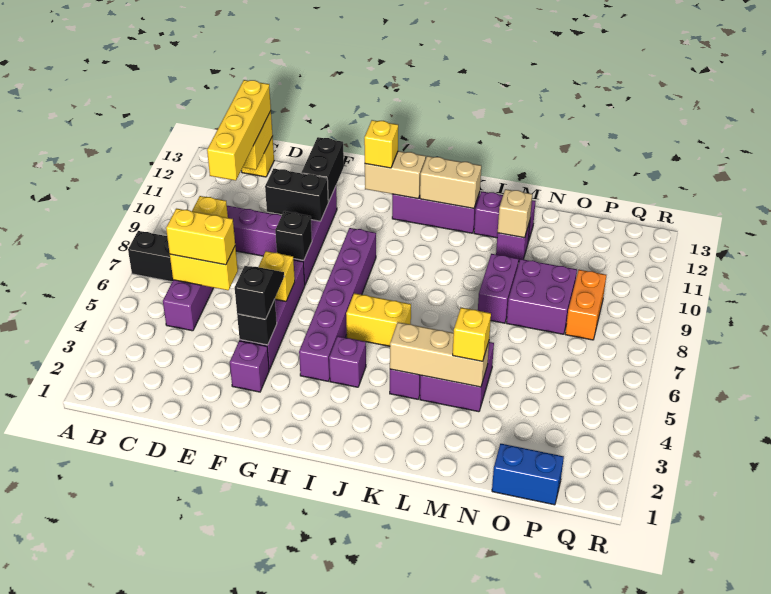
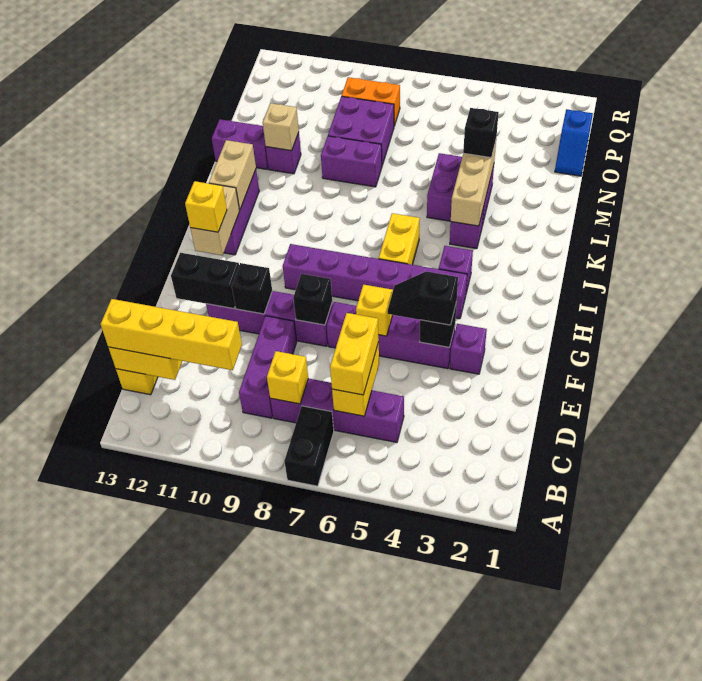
black 1x2 brick [265,169,328,221] -> black 1x1 brick [232,263,272,314]
purple 1x2 brick [474,191,536,242] -> purple 1x2 brick turned to [212,119,268,169]
yellow 1x1 brick [453,308,491,361] -> black 1x1 brick [463,108,499,158]
blue 1x2 brick [492,444,564,505] -> blue 1x2 slope [555,109,593,176]

